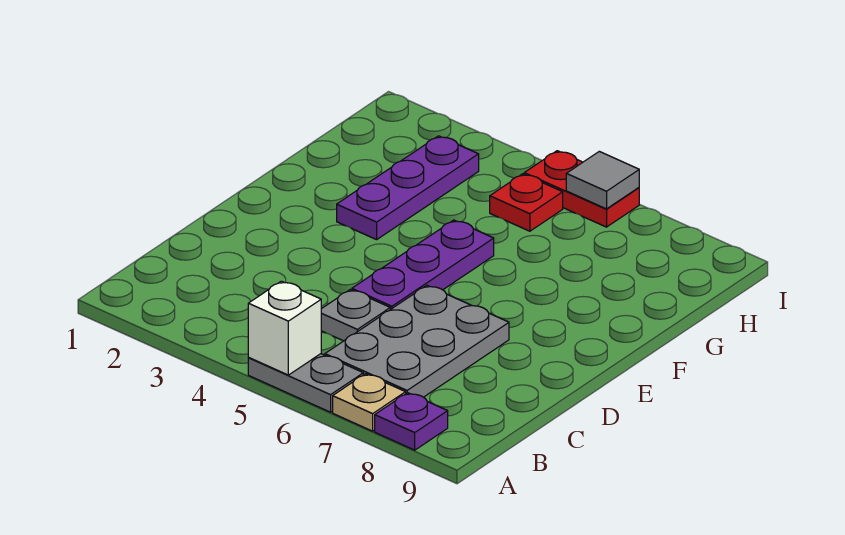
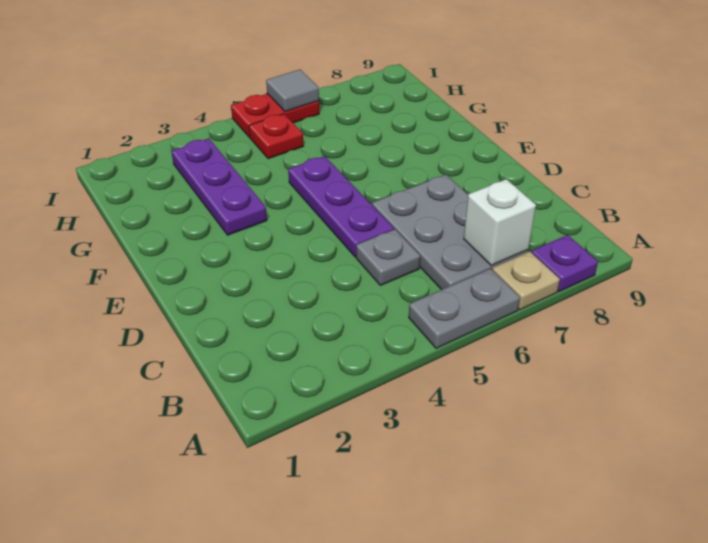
white 1x1 brick [248,281,321,375] -> white 1x1 brick moved to [464,179,536,266]

